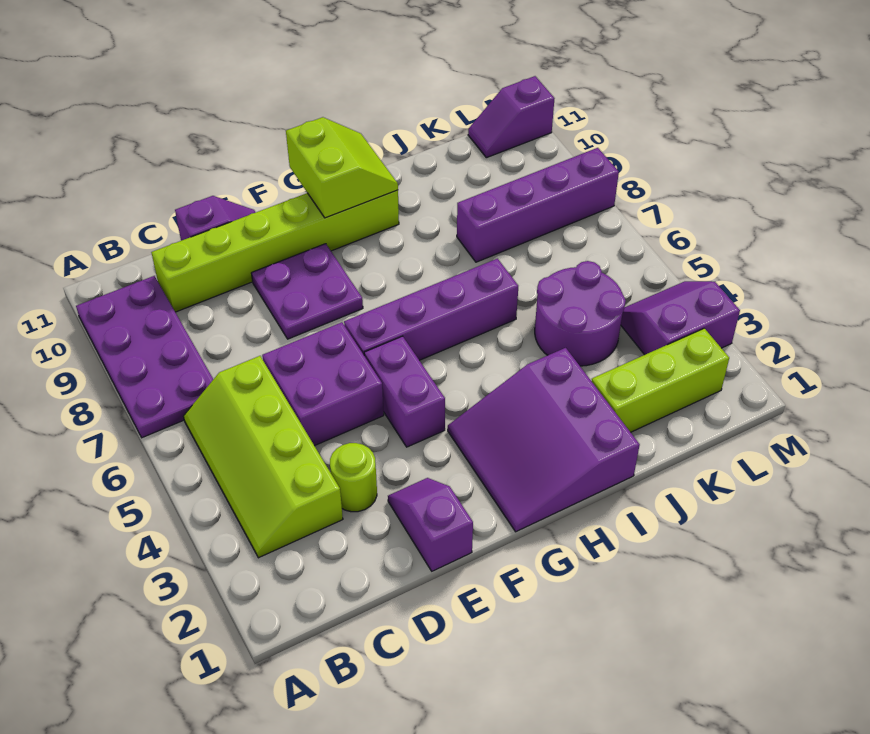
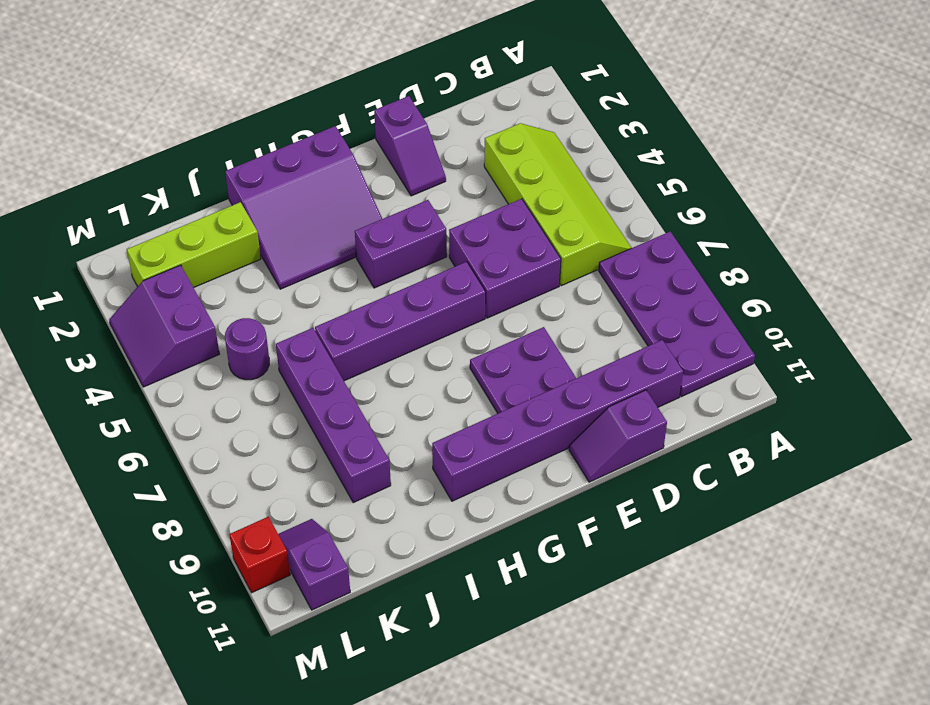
lime 1x6 brick [151,190,399,312] -> purple 1x6 brick [432,340,683,501]
lime 1x1 round brick [330,443,377,512] -> none
purple 1x2 brick [364,336,445,447] -> purple 1x2 brick turned to [355,200,447,288]
purple 3x3 slope [448,348,640,532] -> purple 3x3 slope turned to [225,126,382,289]
lime 2x2 slope [286,117,398,218] -> none
purple 2x2 round brick [535,261,626,366] -> purple 1x1 round brick [225,318,269,380]
purple 1x4 brick [457,148,619,262] -> purple 1x4 brick turned to [276,328,391,502]
purple 2x2 slope [621,281,740,355] -> purple 2x2 slope turned to [109,265,219,387]
purple 1x2 slope [468,76,555,158] -> purple 1x2 slope turned to [278,519,350,610]
none -> red 1x1 brick [229,517,290,593]

